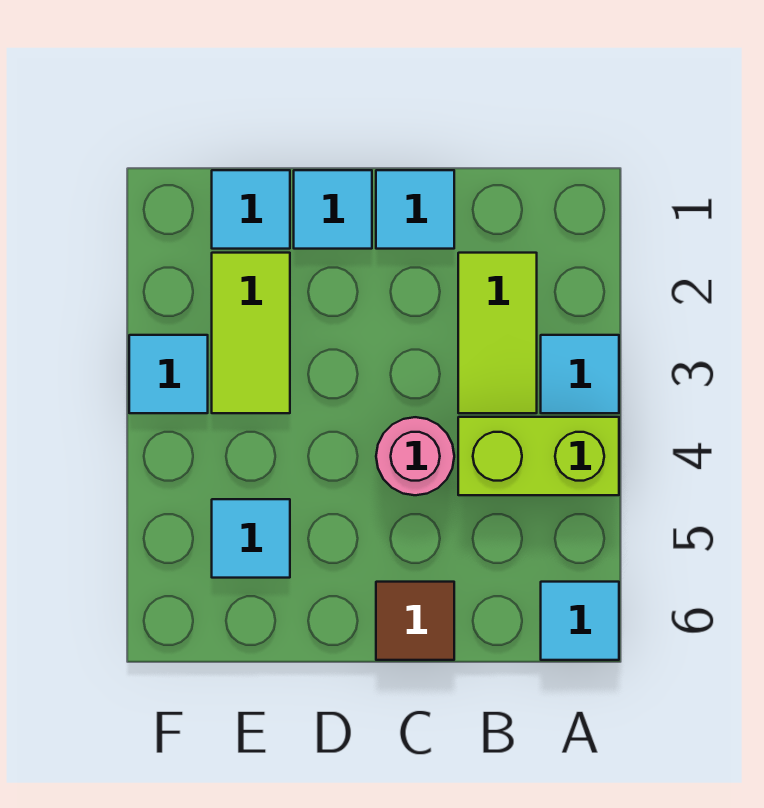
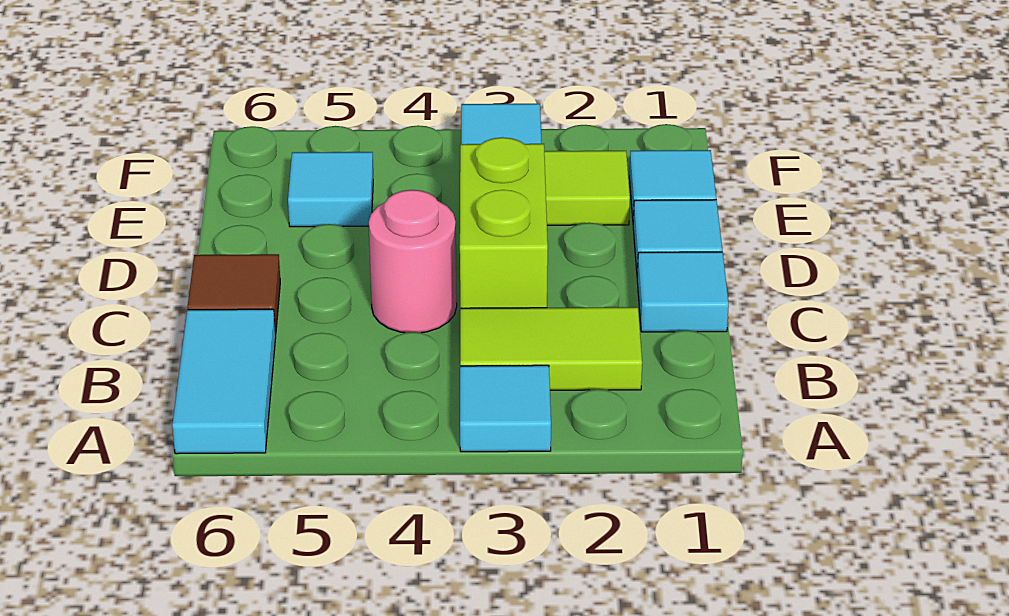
lime 1x2 brick [458,417,619,495] -> lime 1x2 brick moved to [460,137,548,308]
cyan 1x1 tile [541,582,619,660] -> cyan 1x2 tile [172,309,276,454]

